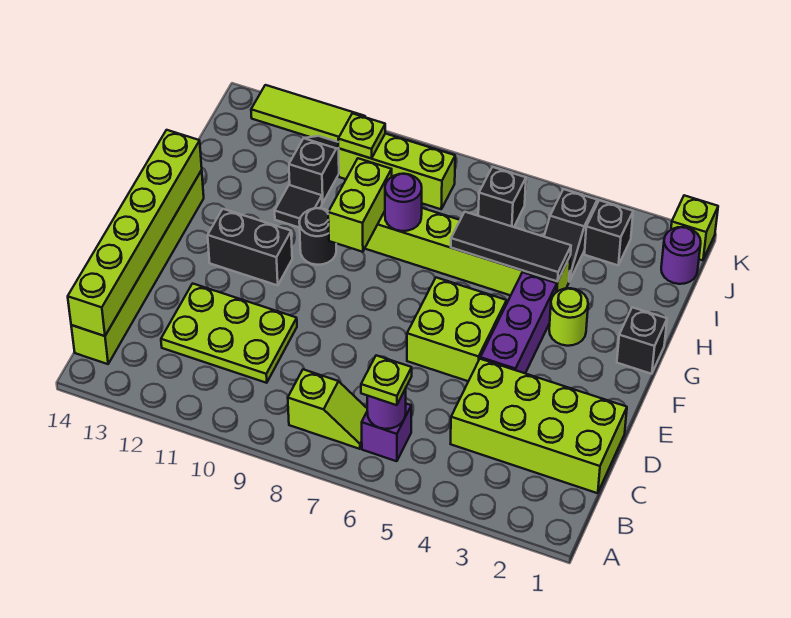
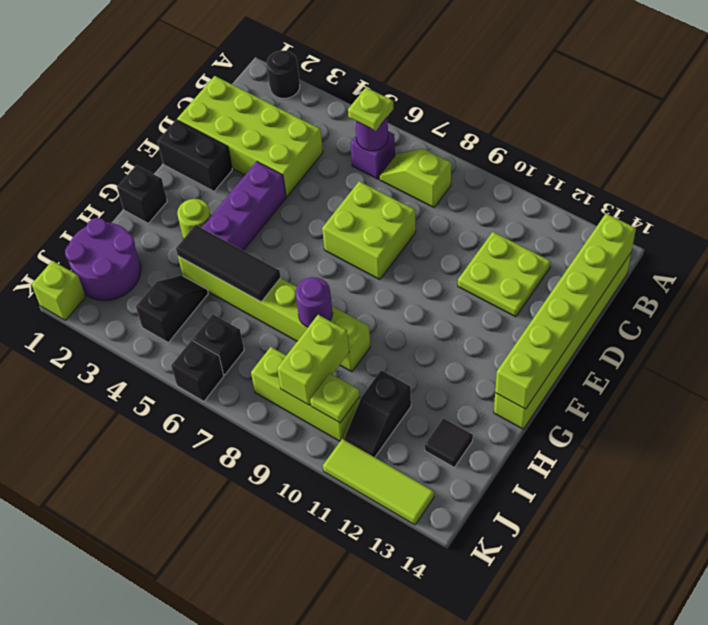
lime 2x3 plate [161,284,297,383] -> lime 2x2 plate [458,232,551,317]
lime 2x2 brick [407,278,507,381] -> lime 2x2 brick moved to [322,181,416,280]
black 1x2 brick [208,209,292,285] -> black 1x2 brick moved to [157,120,232,191]
lime 1x2 brick [328,158,392,252] -> lime 1x2 brick moved to [277,315,349,405]
black 1x1 round brick [299,208,336,265] -> black 1x1 round brick moved to [267,50,300,98]
black 1x1 tile [275,185,322,228] -> black 1x1 tile moved to [425,418,473,467]
purple 1x1 round brick [661,227,701,284] -> purple 2x2 round brick [65,218,141,300]
black 1x1 brick [584,200,633,265] -> black 1x1 brick moved to [171,340,224,401]

